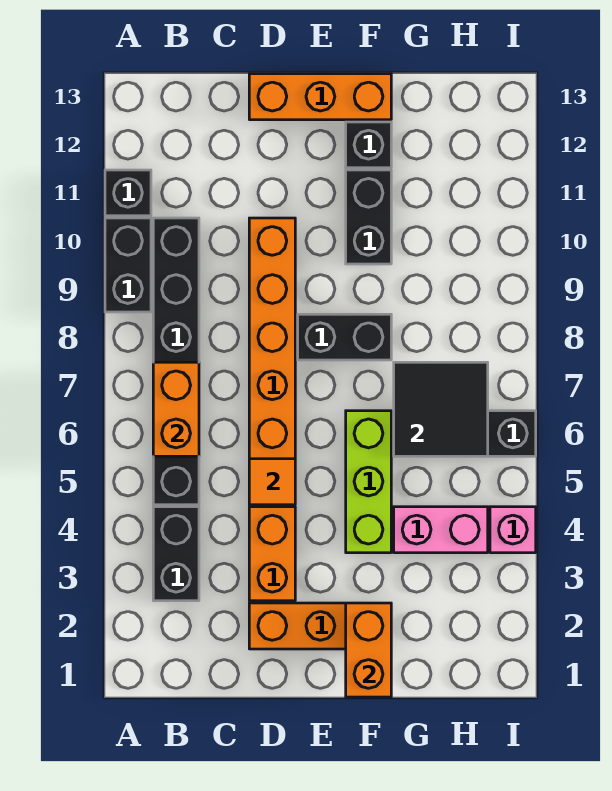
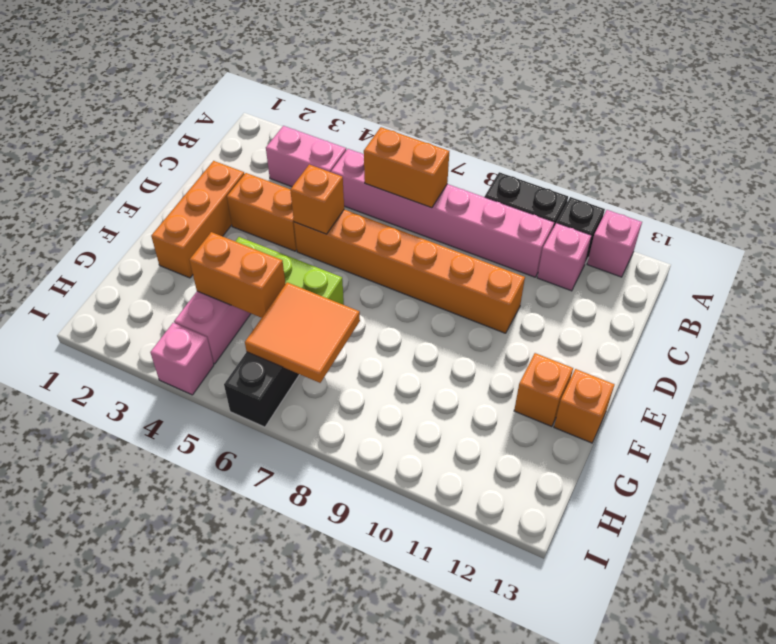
none -> pink 1x1 brick [587,210,642,277]
black 1x2 brick [153,507,199,601] -> pink 1x2 brick [266,126,346,187]
black 1x6 brick [153,218,199,505] -> pink 1x6 brick [331,149,554,277]
none -> pink 1x1 brick [537,223,592,291]
orange 1x1 tile [249,459,295,505] -> orange 1x1 brick [290,165,344,234]
orange 1x3 brick [249,74,391,120] -> orange 1x1 brick [554,369,615,443]
black 1x2 brick [298,314,391,360] -> none
orange 1x2 brick [346,603,391,697] -> orange 1x2 brick moved to [189,232,285,318]
black 1x2 brick [346,170,391,264] -> none
black 1x1 brick [346,122,391,168] -> orange 1x1 brick [514,353,573,427]
black 2x2 tile [394,362,488,456] -> orange 2x2 tile [245,282,360,383]

